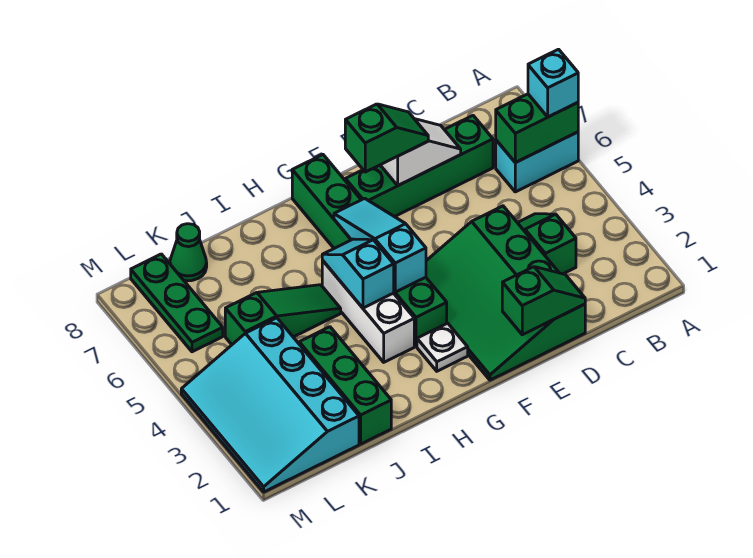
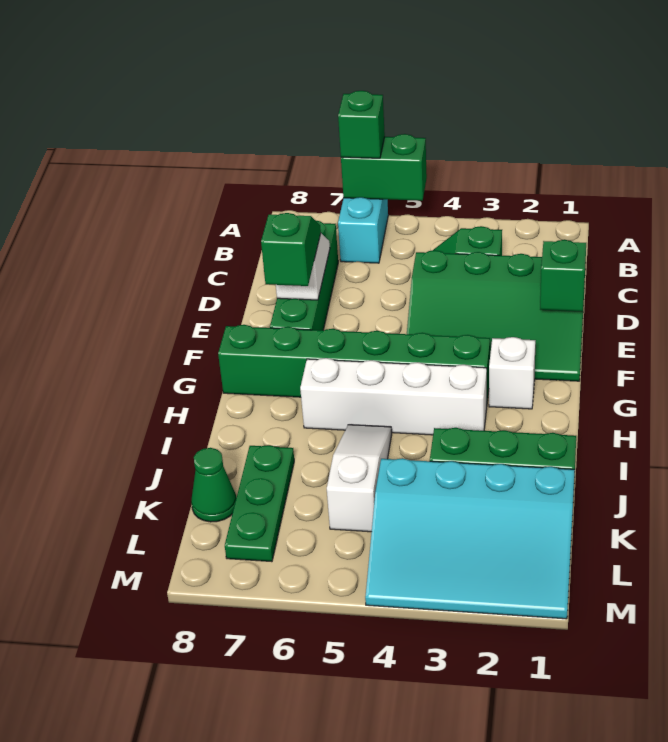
green 1x2 brick [496,94,578,163] -> green 1x2 brick turned to [341,134,427,201]
cyan 1x1 brick [528,49,578,117] -> green 1x1 brick [338,91,385,158]
white 1x1 plate [417,323,468,371] -> white 1x1 brick [489,337,535,409]
cyan 1x3 slope [334,198,426,292] -> none
white 1x3 brick [322,260,414,362] -> white 1x4 brick [300,358,487,435]
cyan 1x2 slope [322,239,394,308] -> none
green 1x3 slope [225,285,341,345] -> white 1x3 slope [327,425,392,532]
green 1x3 plate [131,254,223,352] -> green 1x3 plate turned to [225,445,294,562]

